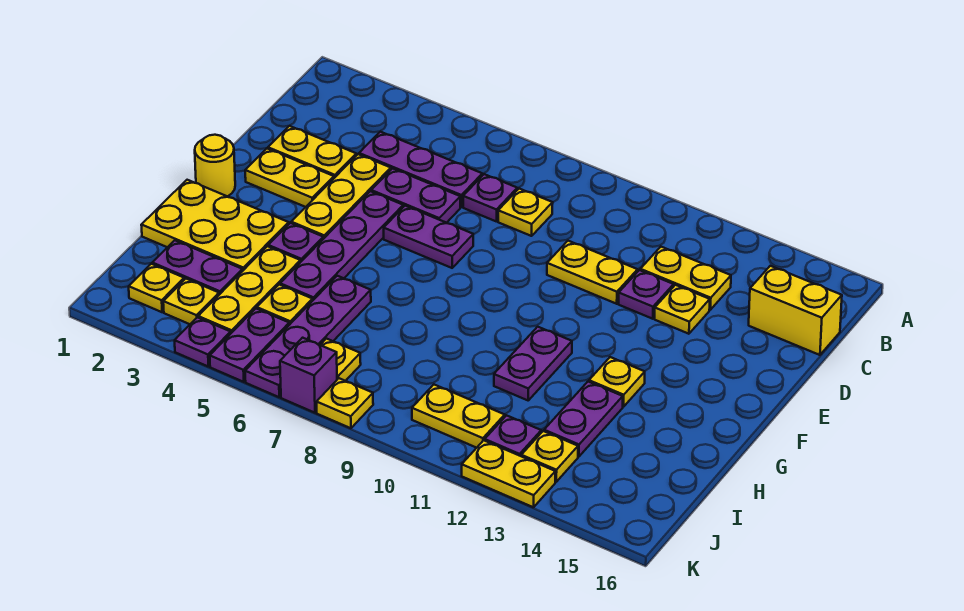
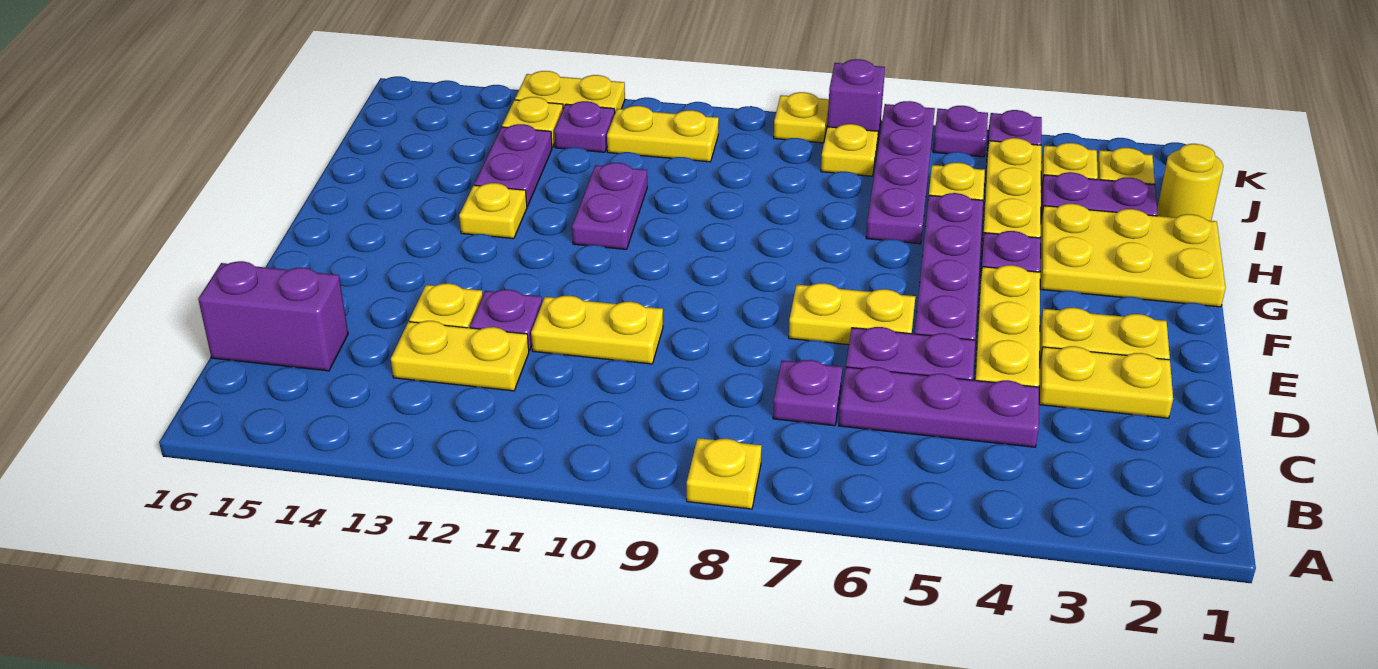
yellow 1x1 plate [498,189,553,236] -> yellow 1x1 plate moved to [687,438,762,509]
yellow 1x2 brick [749,266,842,355] -> purple 1x2 brick [198,261,348,371]
purple 1x2 plate [384,206,473,268] -> yellow 1x2 plate [789,283,915,345]
yellow 1x1 round brick [195,135,235,196] -> yellow 1x1 round brick moved to [1157,144,1223,221]
purple 1x2 plate [210,309,289,382] -> purple 1x1 plate [933,106,988,157]

